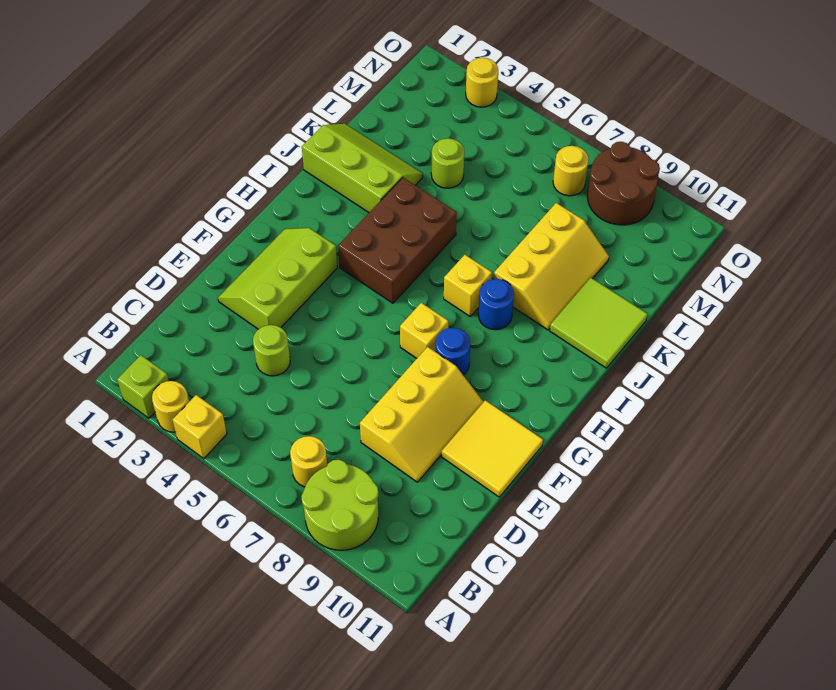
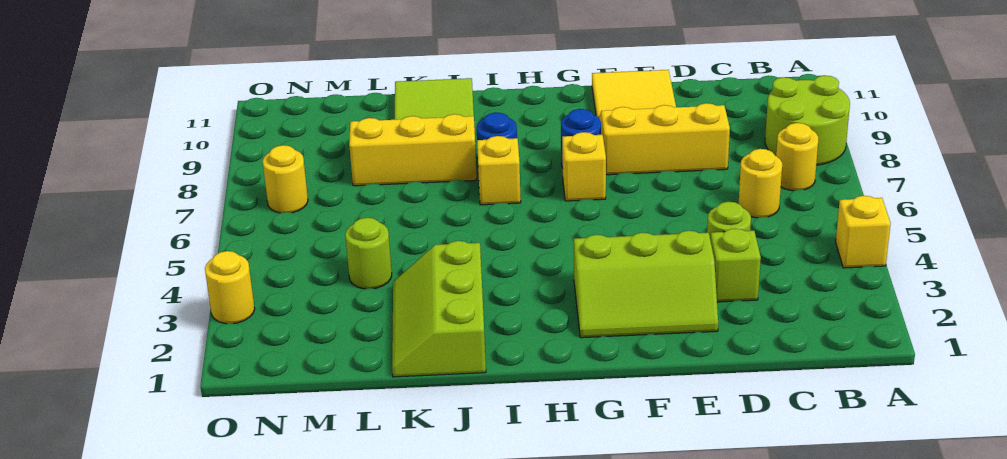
lime 1x1 brick [117,355,169,418] -> lime 1x1 brick moved to [711,228,761,302]
yellow 1x1 round brick [152,381,189,432] -> yellow 1x1 round brick moved to [739,149,782,218]
brown 2x3 brick [338,178,457,303] -> none
brown 2x2 round brick [587,142,660,225] -> none

